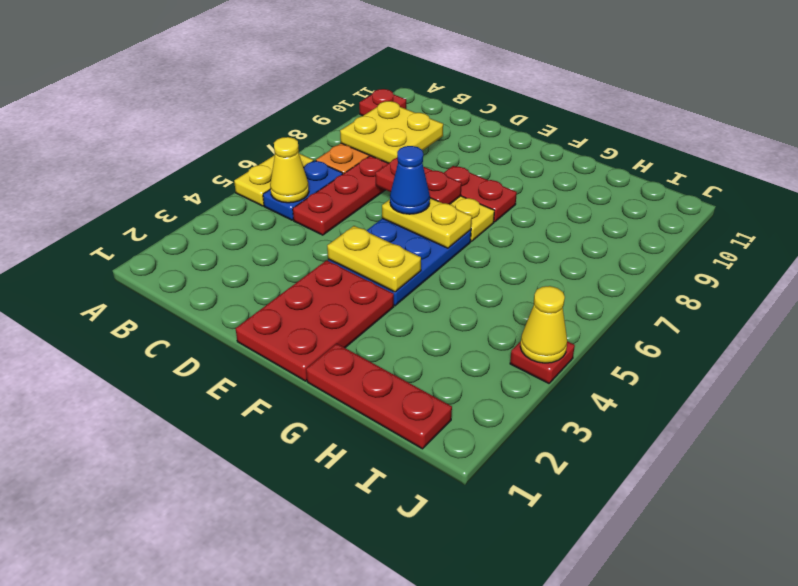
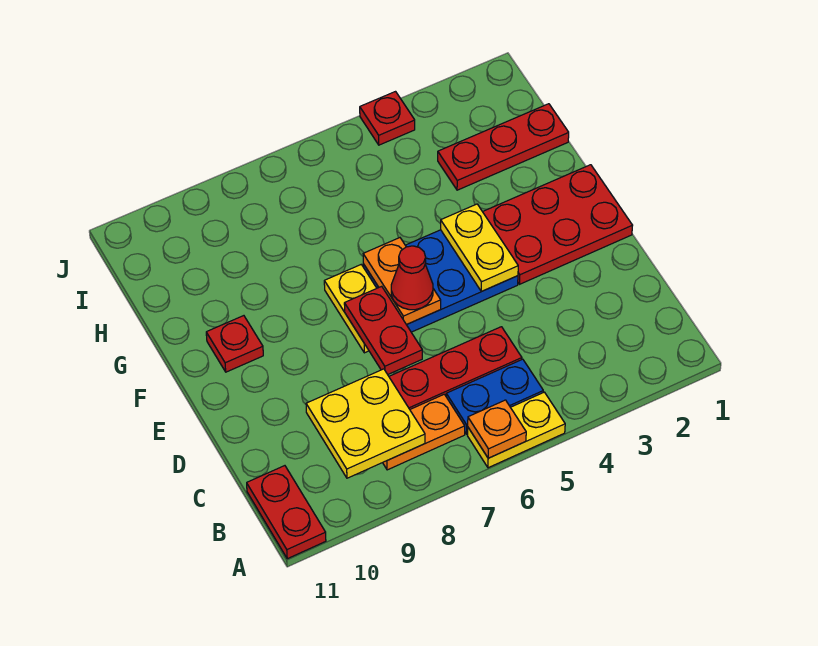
none -> orange 1x1 plate [468,400,526,458]
red 1x1 plate [359,89,406,116] -> red 1x1 plate moved to [206,316,263,372]
yellow 1x1 cone [270,137,309,203] -> none
yellow 1x2 plate [382,198,472,248] -> orange 1x2 plate [363,238,441,325]
blue 1x1 cone [390,146,430,214] -> red 1x1 cone [391,246,433,310]
red 1x2 plate [444,166,517,222] -> red 1x2 plate moved to [247,466,326,559]
red 1x3 plate [306,344,452,449] -> red 1x3 plate turned to [438,104,569,190]
yellow 1x1 cone [520,286,567,363] -> none

